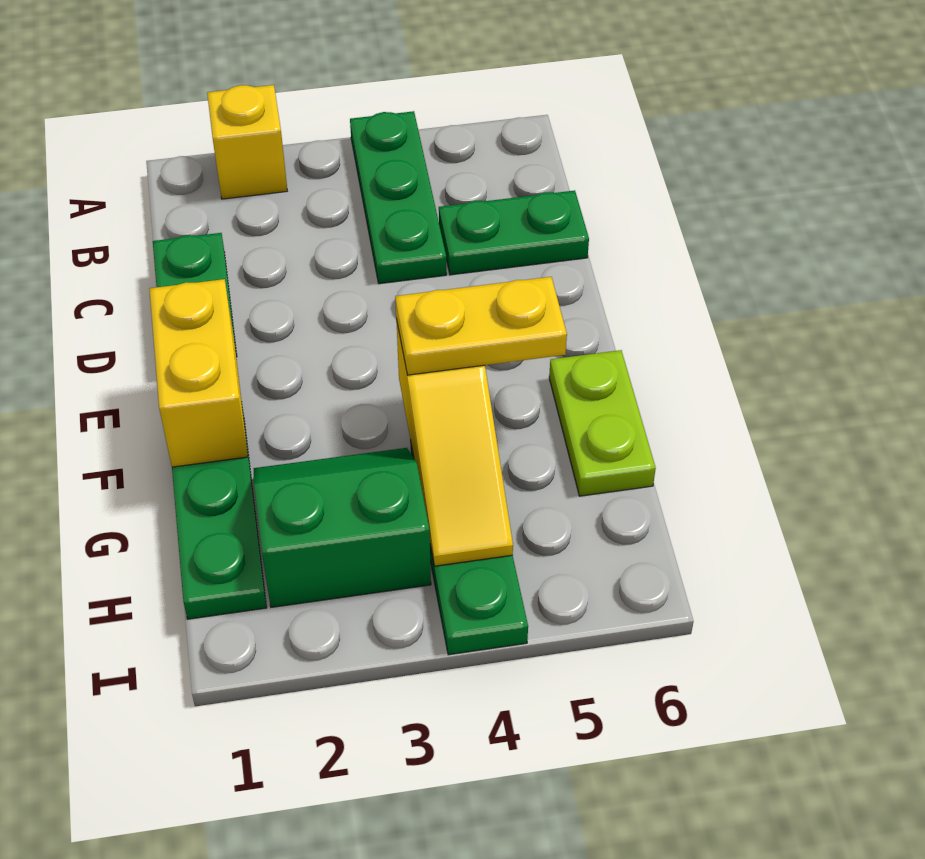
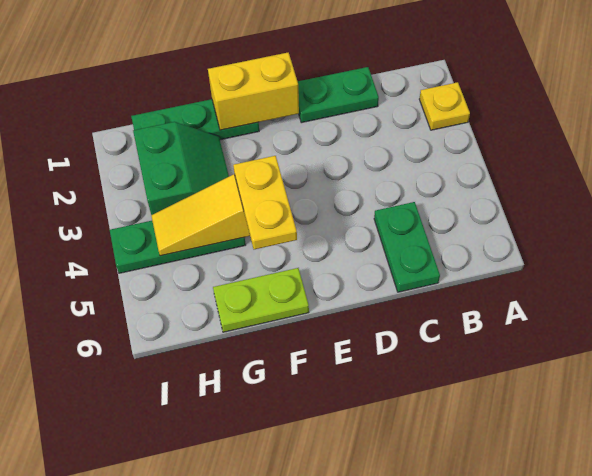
yellow 1x1 brick [207,85,287,199] -> yellow 1x1 plate [419,82,470,130]
green 1x3 plate [350,111,446,284] -> none

